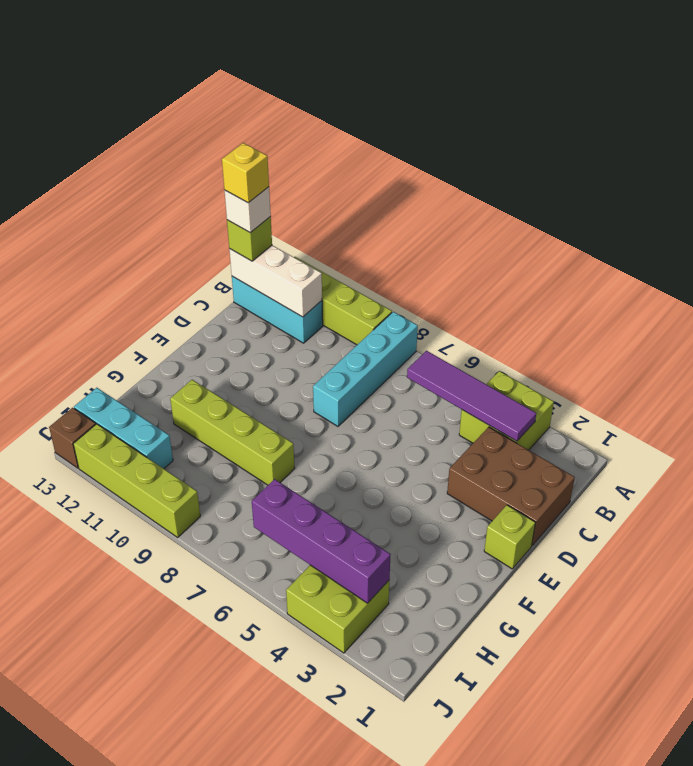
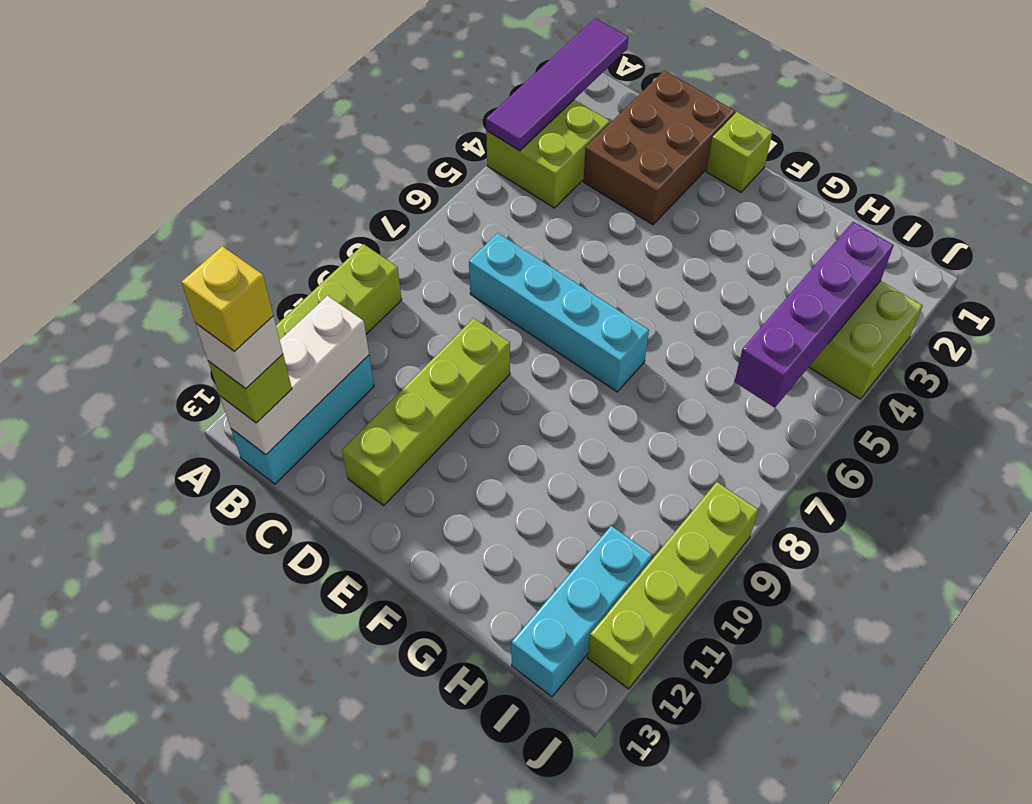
cyan 1x4 brick [313,312,418,426] -> cyan 1x4 brick moved to [469,233,649,392]
purple 1x4 tile [407,351,536,441] -> purple 1x4 tile moved to [486,18,628,151]
lime 1x4 brick [170,380,295,485] -> lime 1x4 brick moved to [342,318,510,506]
brown 1x1 brick [49,408,96,468] -> none

